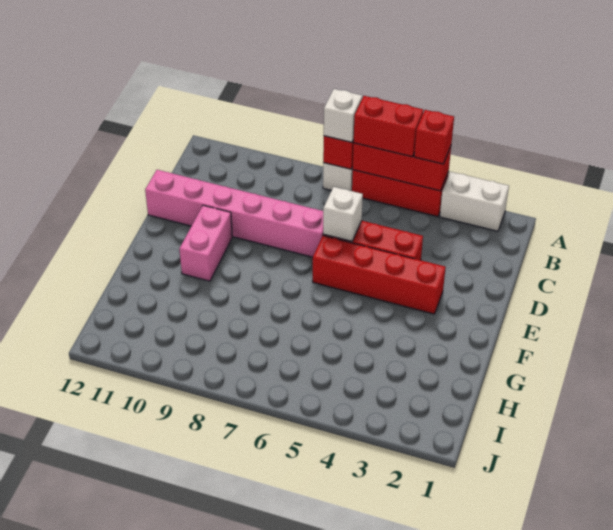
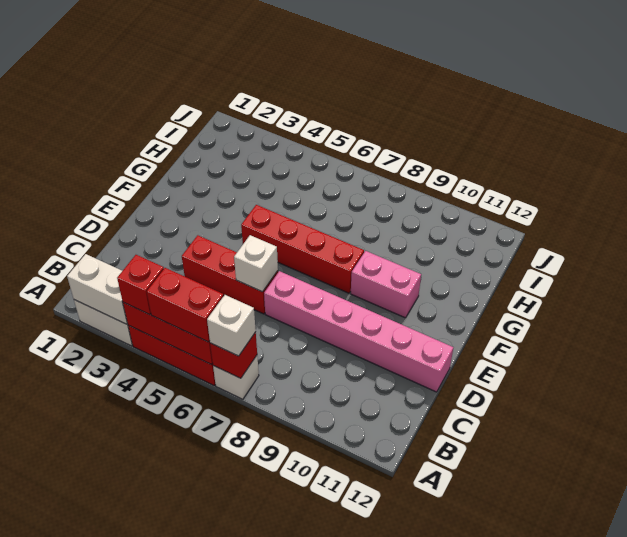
none -> white 1x2 brick [67,254,127,324]
red 1x4 brick [313,236,446,314] -> red 1x4 brick moved to [241,205,364,293]
pink 1x2 brick [179,205,232,281] -> pink 1x2 brick turned to [351,251,421,318]

